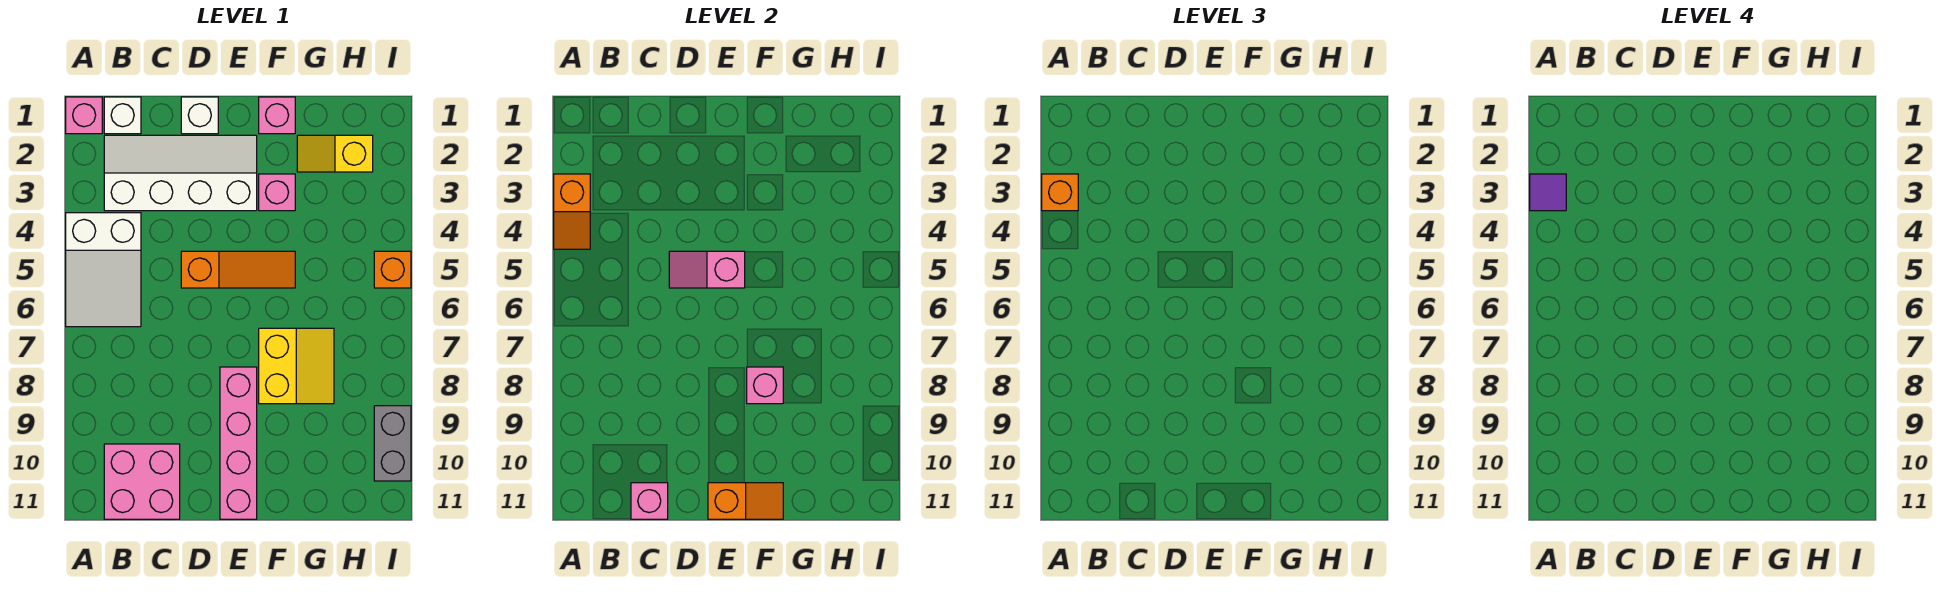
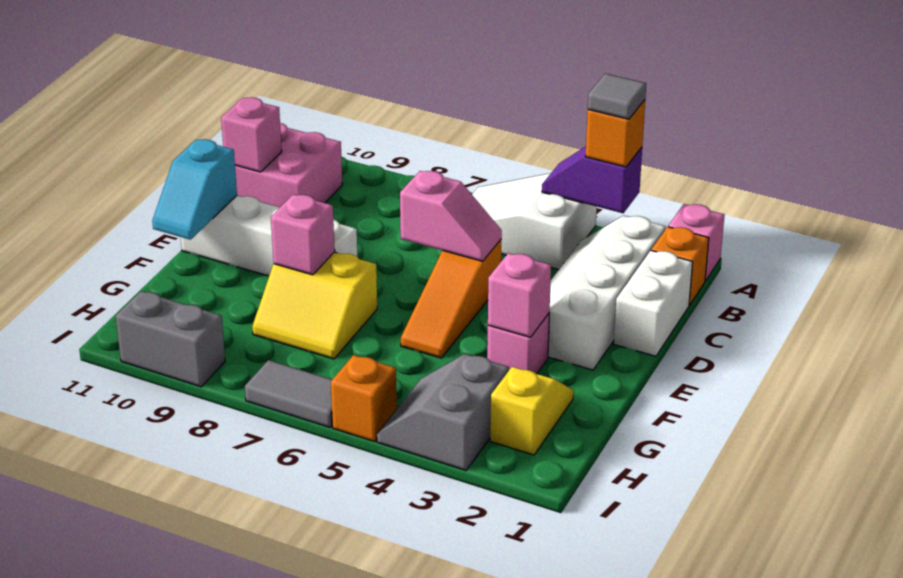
orange 1x2 slope [554,174,590,249] -> purple 1x2 slope [542,146,642,213]
purple 1x1 tile [1530,174,1566,211] -> grey 1x1 tile [588,74,646,119]
white 1x1 brick [104,97,141,134] -> orange 1x1 brick [651,227,709,305]
white 2x4 slope [104,135,257,211] -> white 2x4 slope turned to [548,216,665,370]
white 1x1 brick [181,97,218,134] -> white 1x2 brick [614,251,693,356]
pink 1x2 slope [669,251,745,288] -> pink 1x2 slope turned to [400,171,502,261]
pink 1x4 brick [220,367,257,519] -> white 1x4 brick [181,196,357,276]
orange 1x2 slope [708,483,783,519] -> cyan 1x2 slope [152,139,237,240]
pink 1x1 brick [259,97,295,134] -> pink 1x1 brick moved to [488,253,551,337]
none -> grey 2x2 slope [377,354,509,470]
none -> grey 1x2 tile [245,360,332,427]

